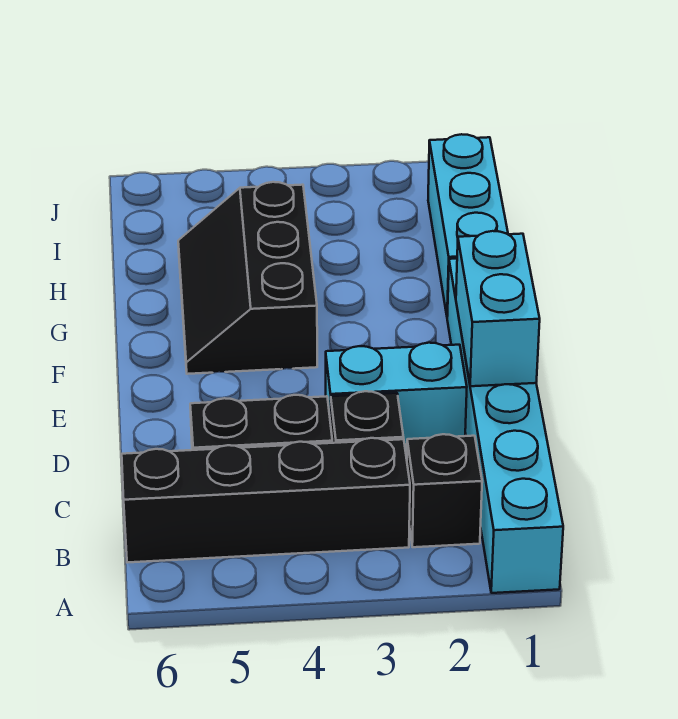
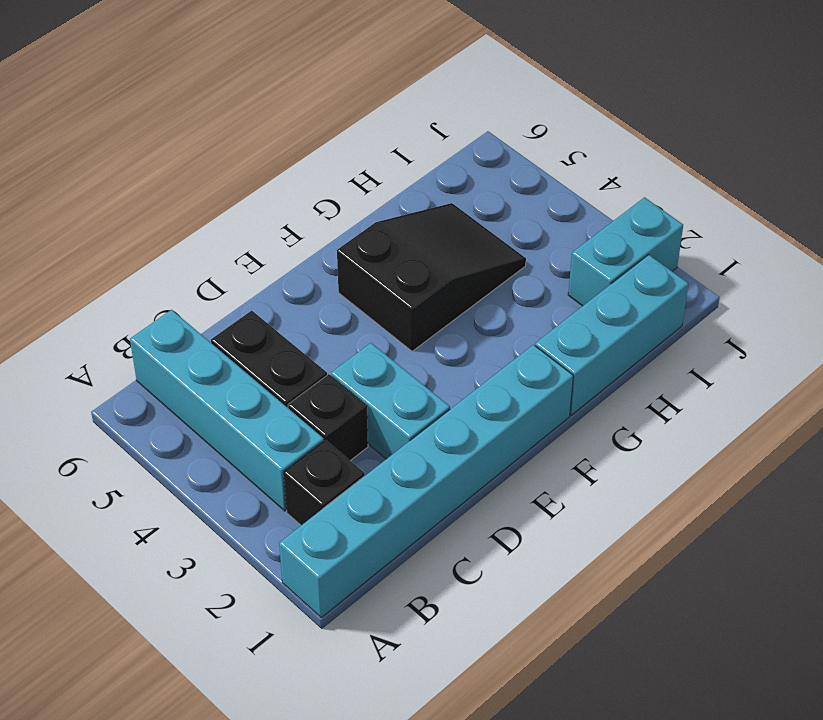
black 1x4 brick [122,438,410,563] -> cyan 1x4 brick [130,310,324,511]
cyan 1x2 brick [456,231,540,386] -> cyan 1x2 brick moved to [568,197,683,306]
black 2x3 slope [178,182,317,374] -> black 2x3 slope turned to [337,203,526,351]

